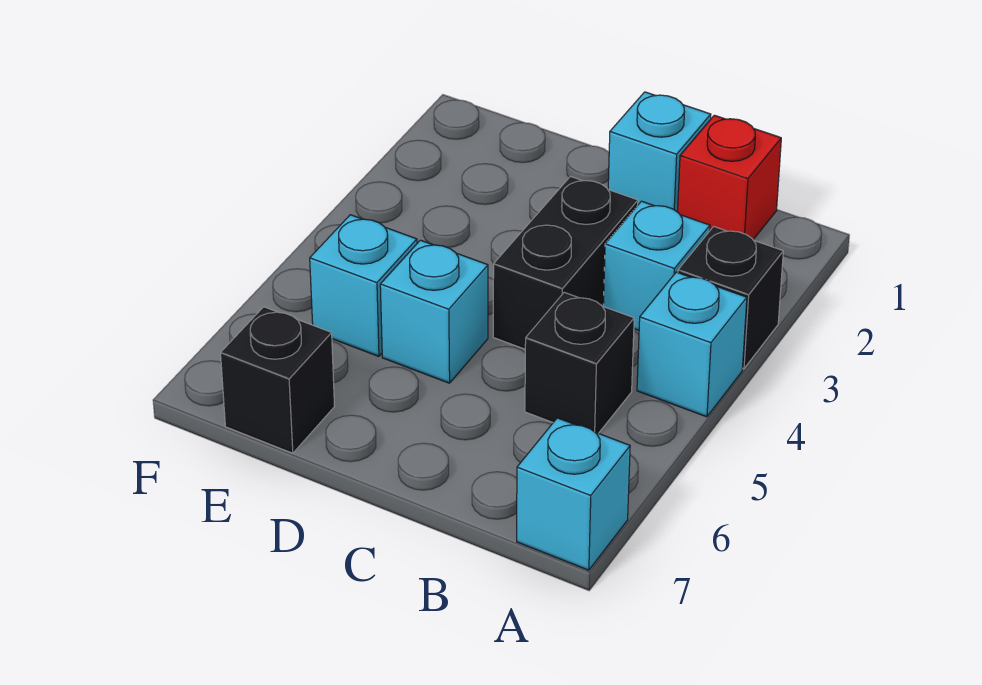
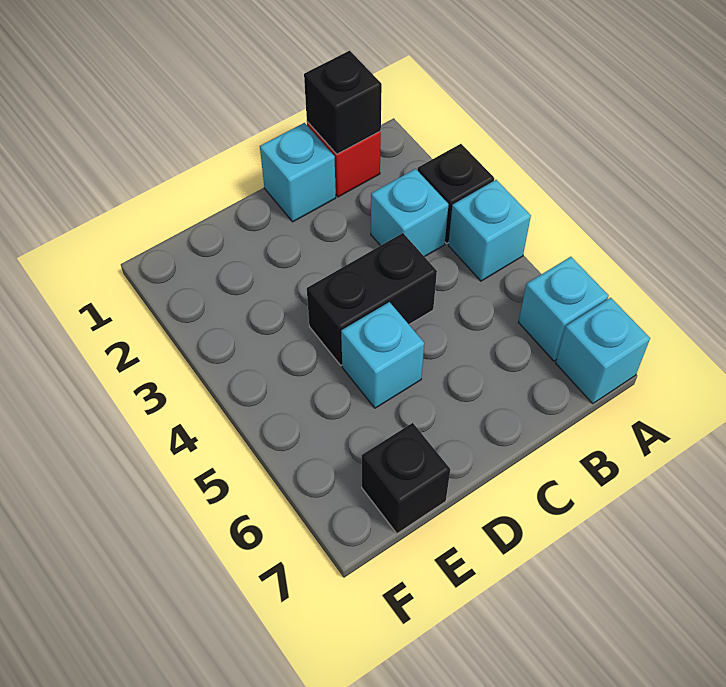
black 1x1 brick [525,293,634,433] -> black 1x1 brick moved to [304,51,382,154]
black 1x2 brick [493,177,638,349] -> black 1x2 brick turned to [307,233,437,365]
cyan 1x1 brick [310,215,417,356] -> cyan 1x1 brick moved to [518,257,609,361]

